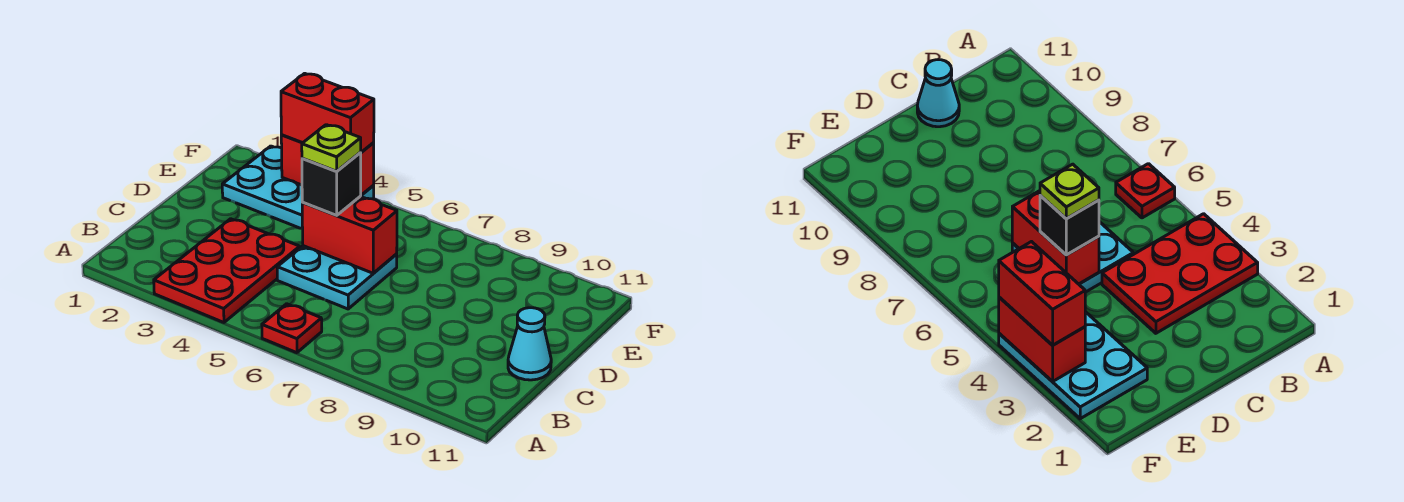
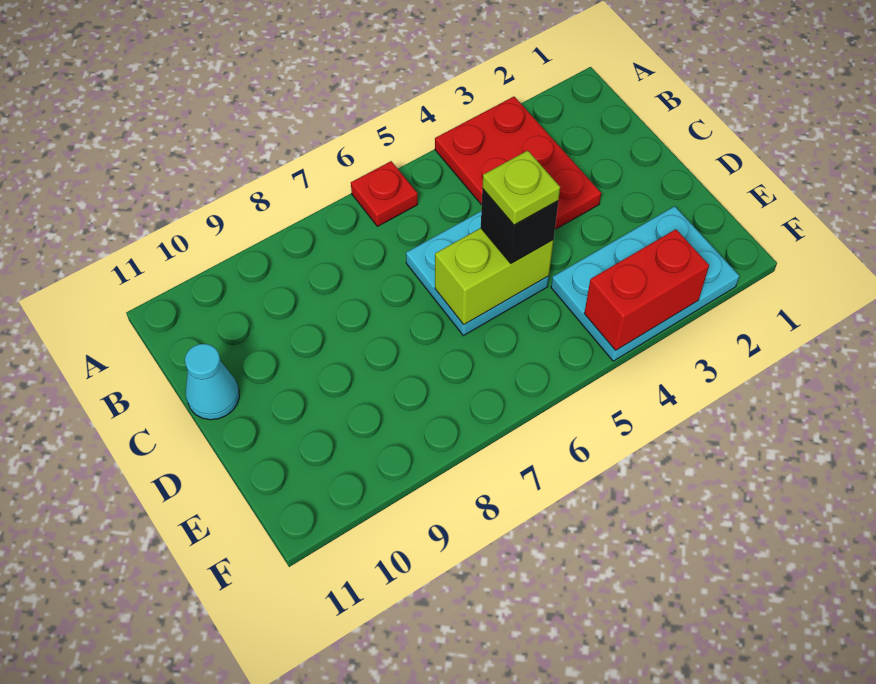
red 1x2 brick [302,196,397,273] -> lime 1x2 brick [435,228,553,325]
red 1x2 brick [281,73,374,152] -> none

